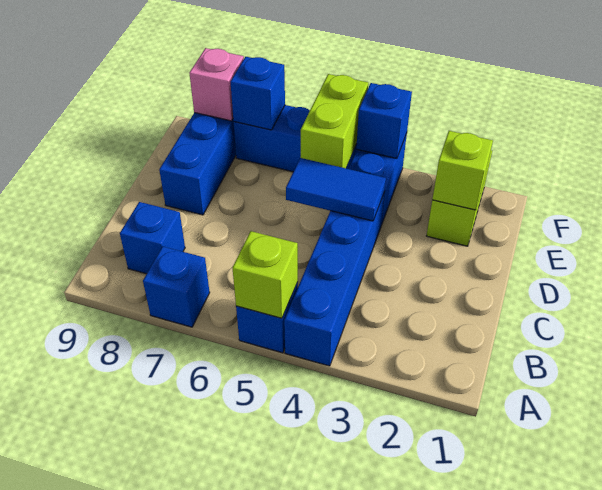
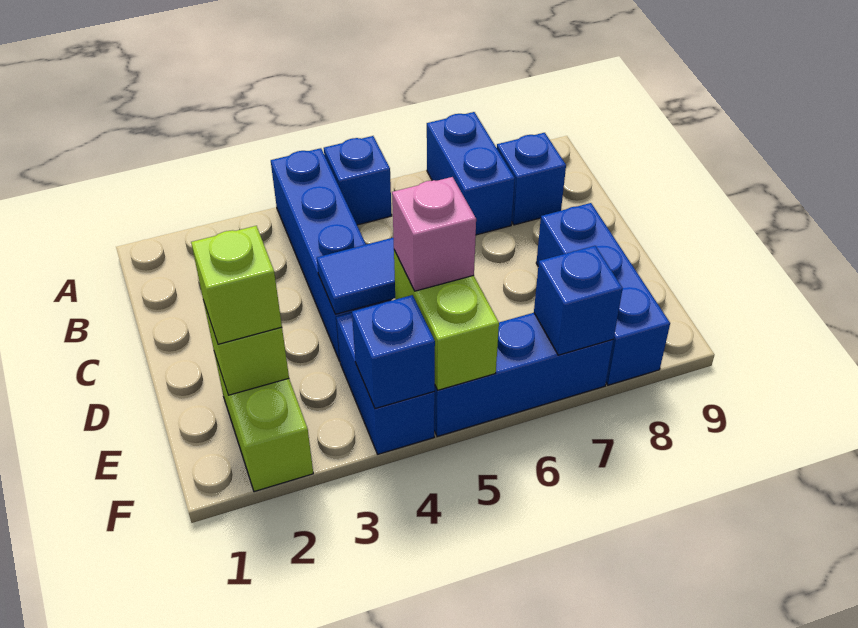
lime 1x1 brick [233,231,298,318] -> lime 1x1 brick moved to [191,226,282,344]
blue 1x1 brick [143,246,210,327] -> blue 1x2 brick [427,112,515,235]
pink 1x1 brick [189,48,244,121] -> pink 1x1 brick moved to [392,177,476,291]

